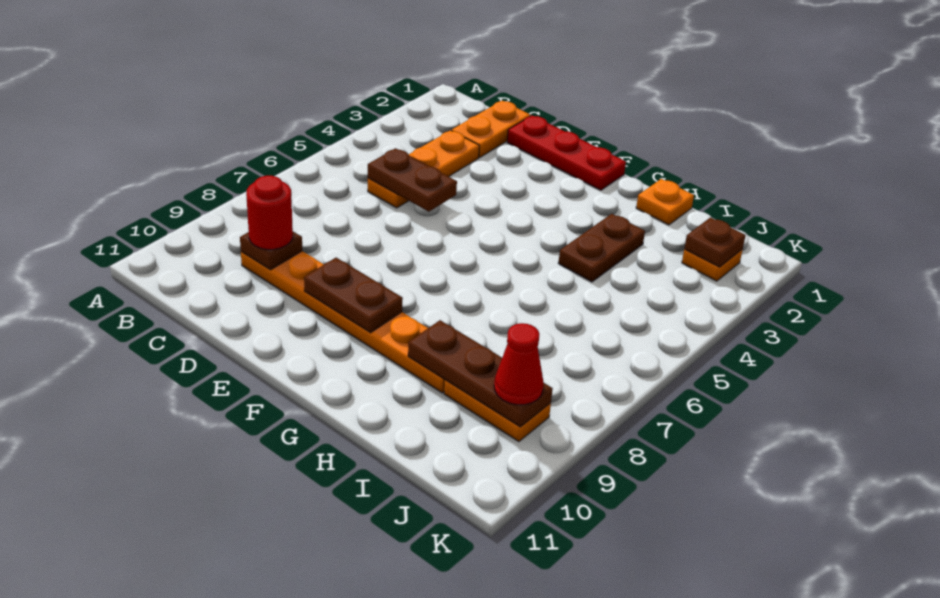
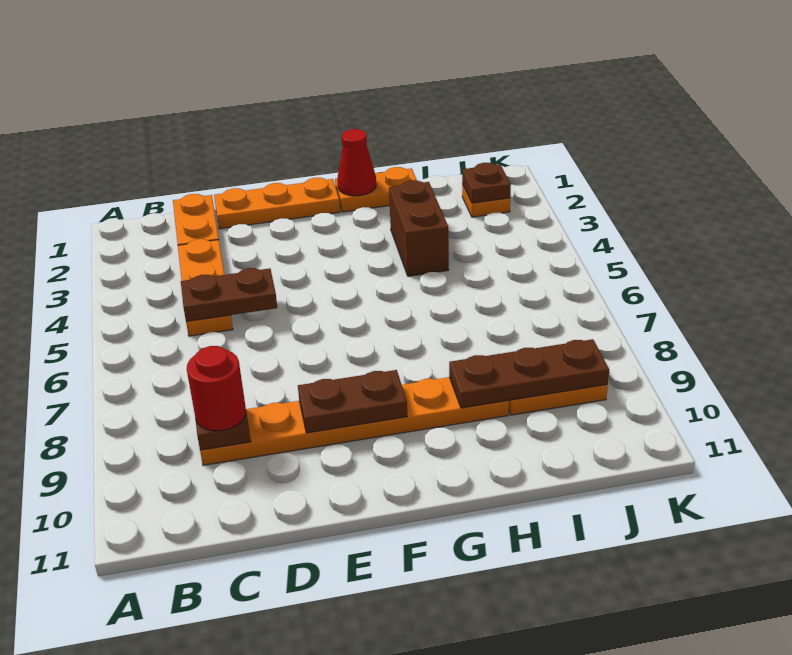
red 1x3 plate [507,116,626,190] -> orange 1x3 plate [214,178,340,229]
orange 1x1 plate [636,179,694,225] -> orange 1x2 plate [335,167,417,212]
brown 1x2 plate [558,214,645,282] -> brown 1x2 brick [389,180,449,276]
red 1x1 cone [494,323,544,405] -> red 1x1 cone moved to [337,129,376,196]

